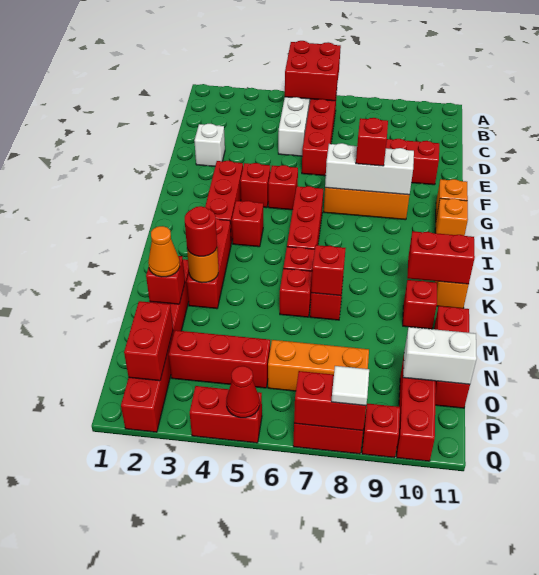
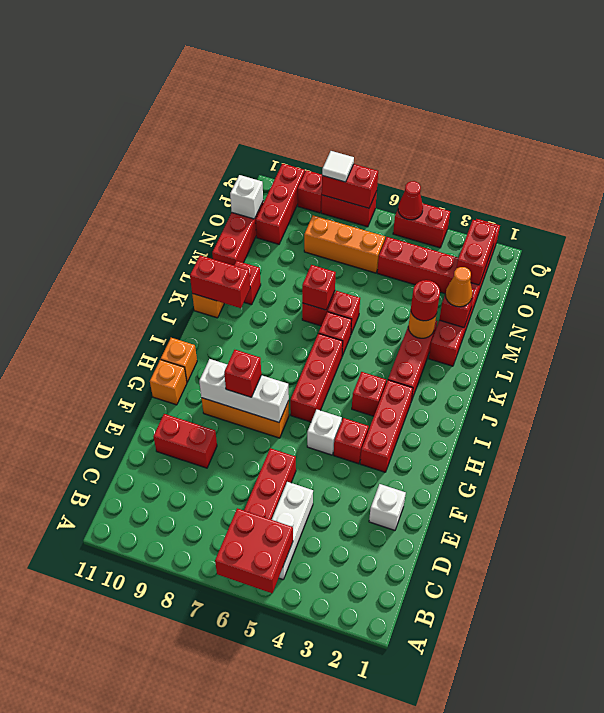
red 1x1 brick [268,165,298,210] -> white 1x1 brick [307,410,342,455]
white 1x2 brick [403,327,477,384] -> white 1x1 brick [230,175,263,219]

